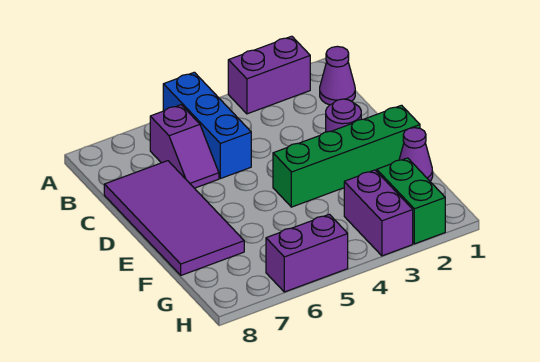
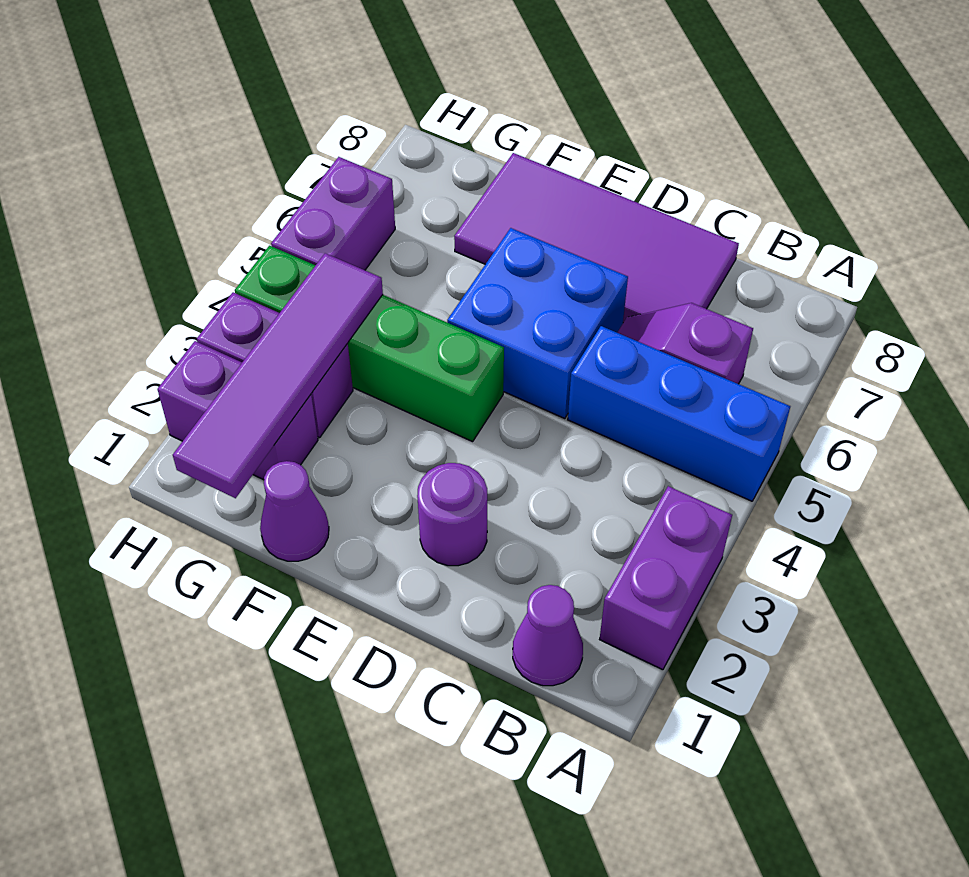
none -> blue 2x2 brick [447,228,628,419]
green 1x4 brick [273,105,420,207] -> green 1x4 brick turned to [235,246,504,442]
none -> purple 1x4 tile [173,253,383,498]
green 1x2 brick [377,158,445,244] -> purple 1x2 brick [157,341,318,480]

